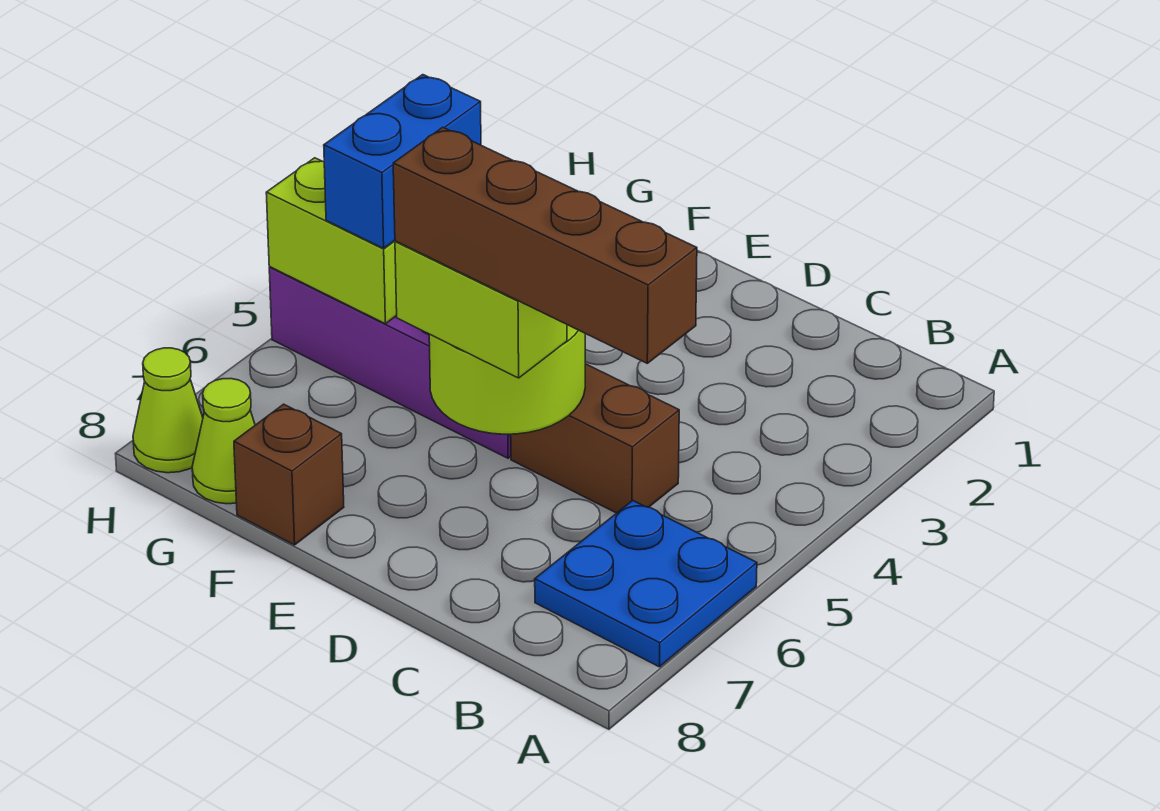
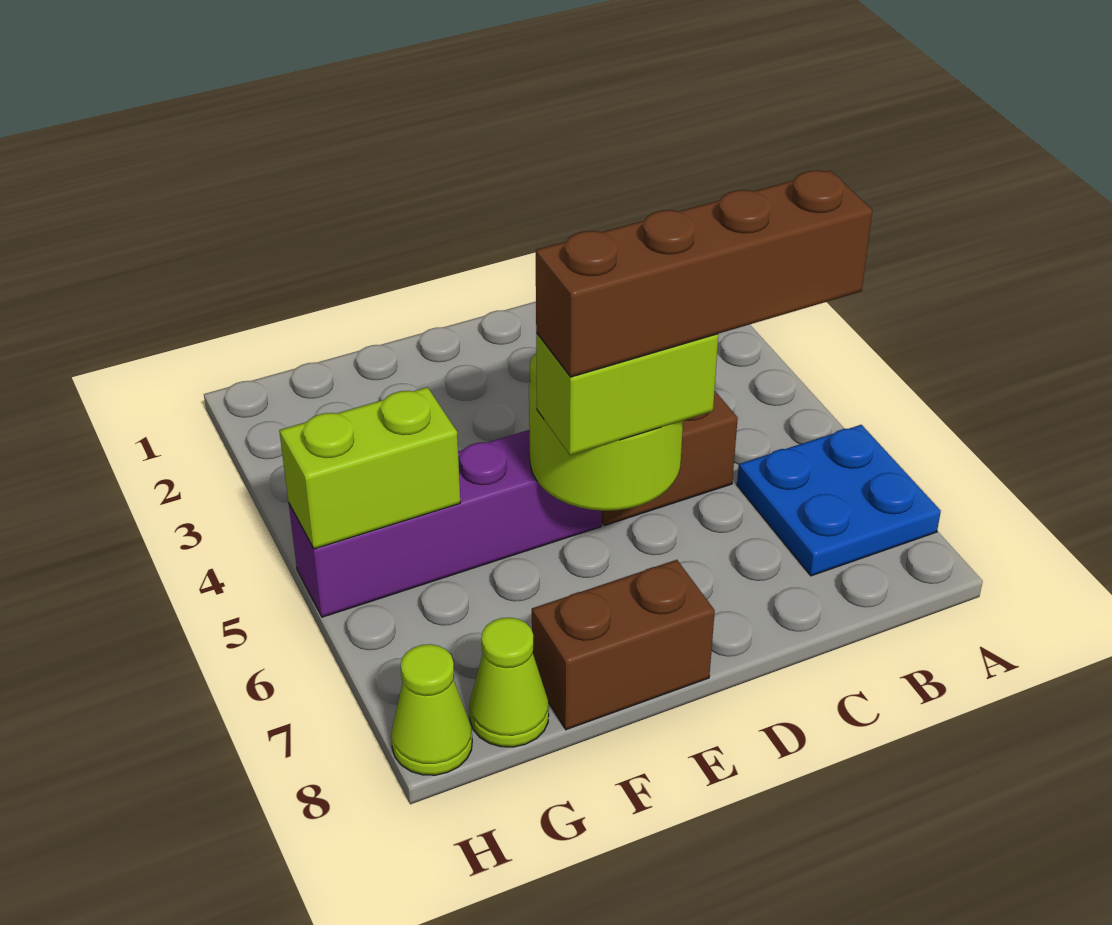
brown 1x1 brick [234,404,344,545] -> brown 1x2 brick [532,560,715,730]
blue 1x2 brick [324,75,481,248] -> none

